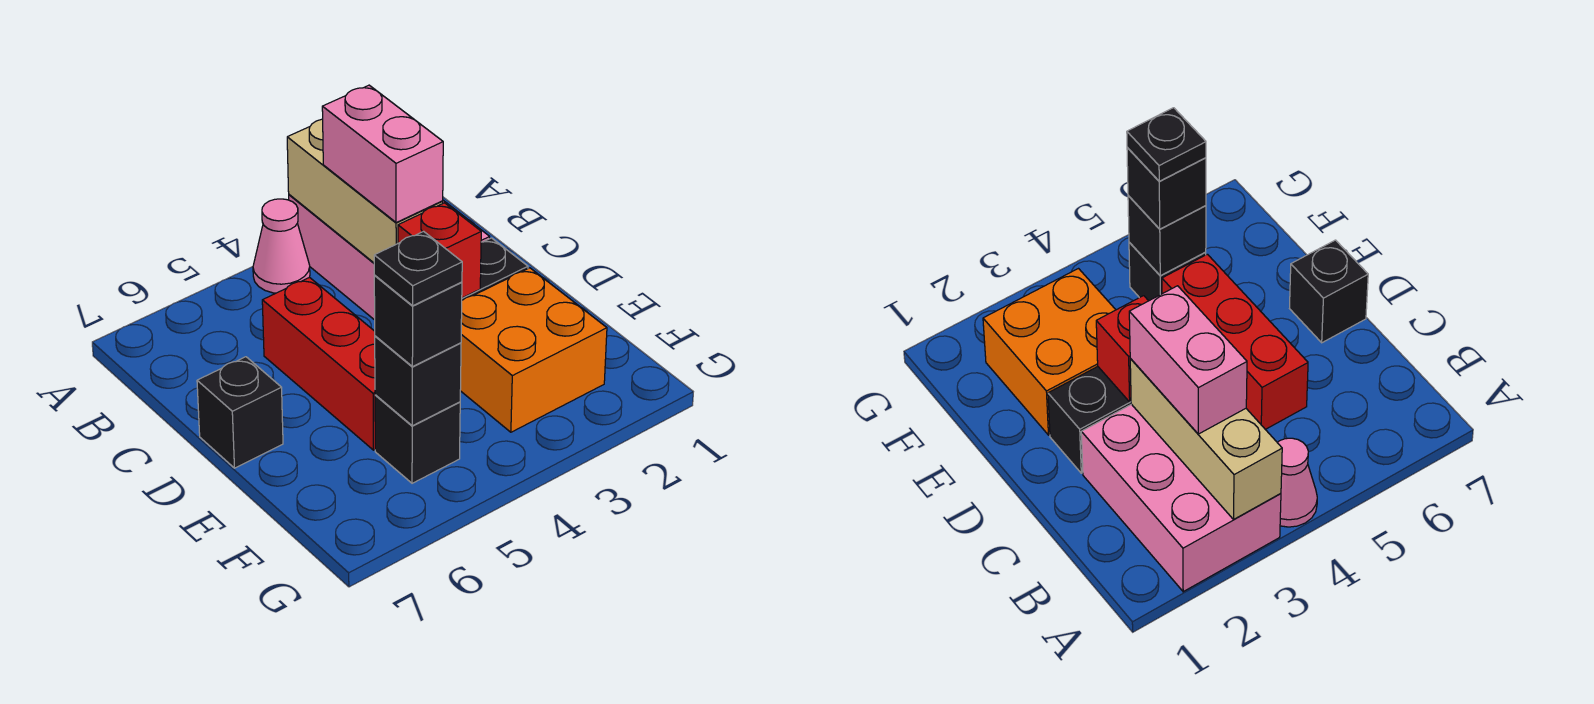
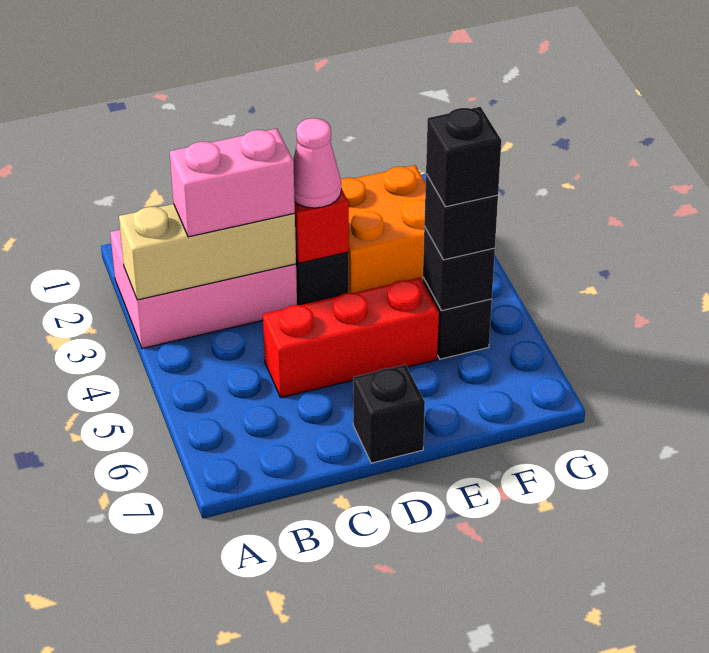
pink 1x1 cone [253,199,310,293] -> pink 1x1 cone moved to [293,118,341,208]
black 1x1 plate [374,231,462,306] -> black 1x1 brick [426,107,501,207]

